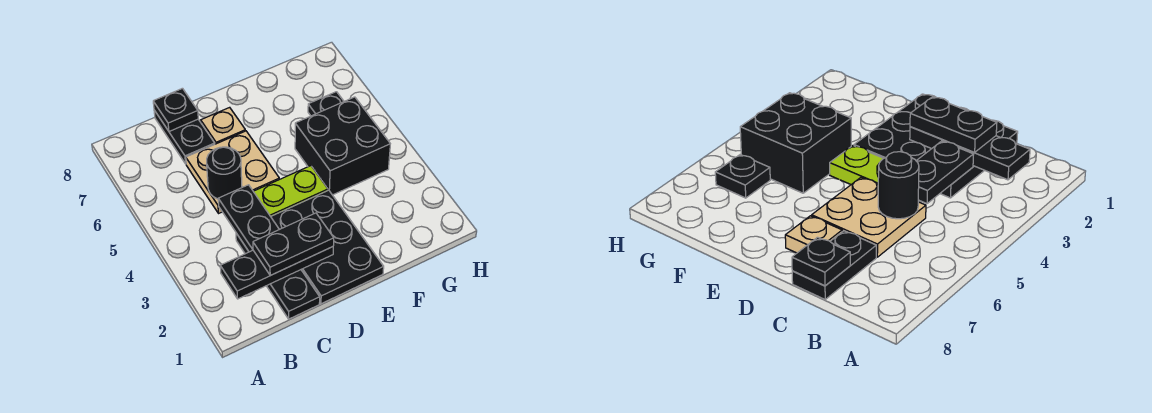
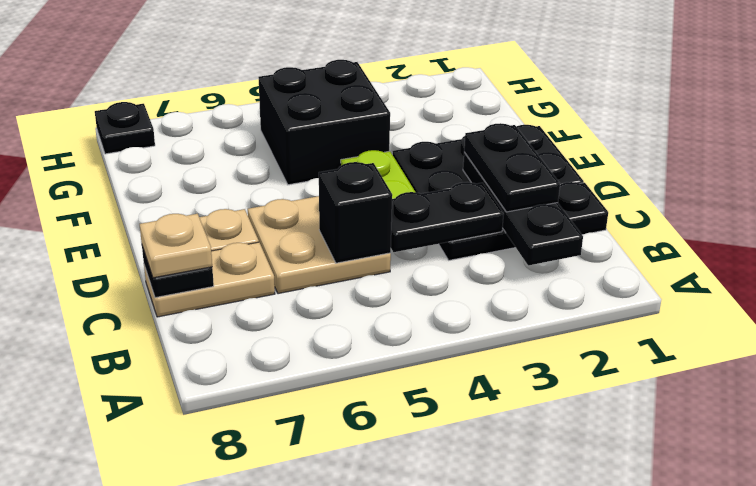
black 1x1 round brick [207,147,242,199] -> black 1x1 brick [319,162,392,263]
black 1x2 plate [154,110,215,164] -> tan 1x2 plate [144,242,275,317]
none -> tan 1x1 plate [140,214,212,278]
black 1x1 plate [308,92,344,116] -> black 1x1 plate moved to [95,102,155,154]

